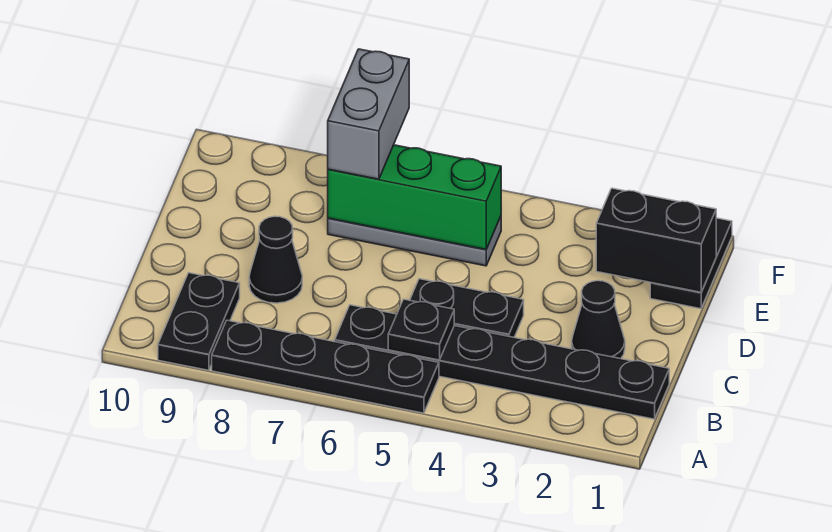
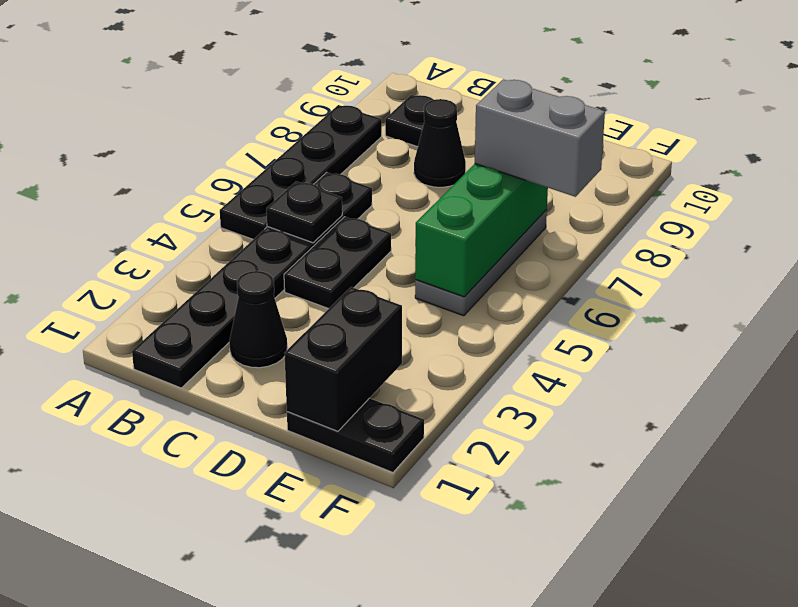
black 1x2 plate [158,273,240,370] -> black 1x1 plate [385,95,434,147]

